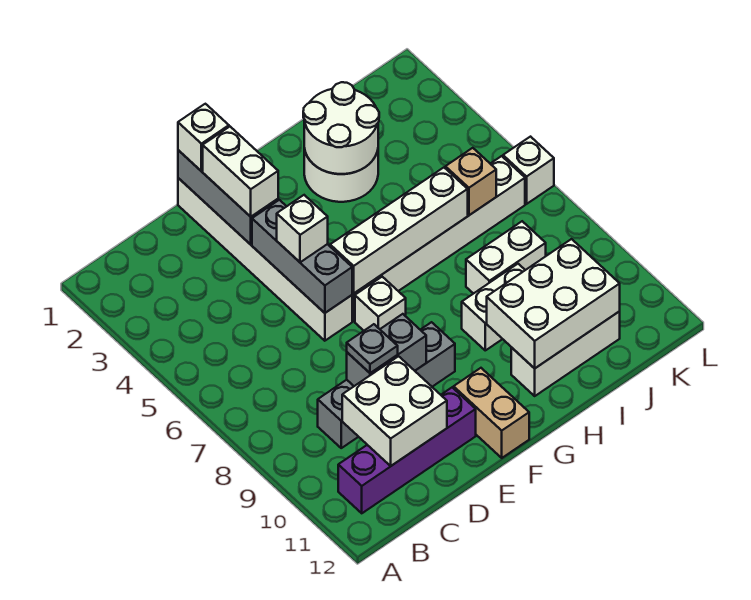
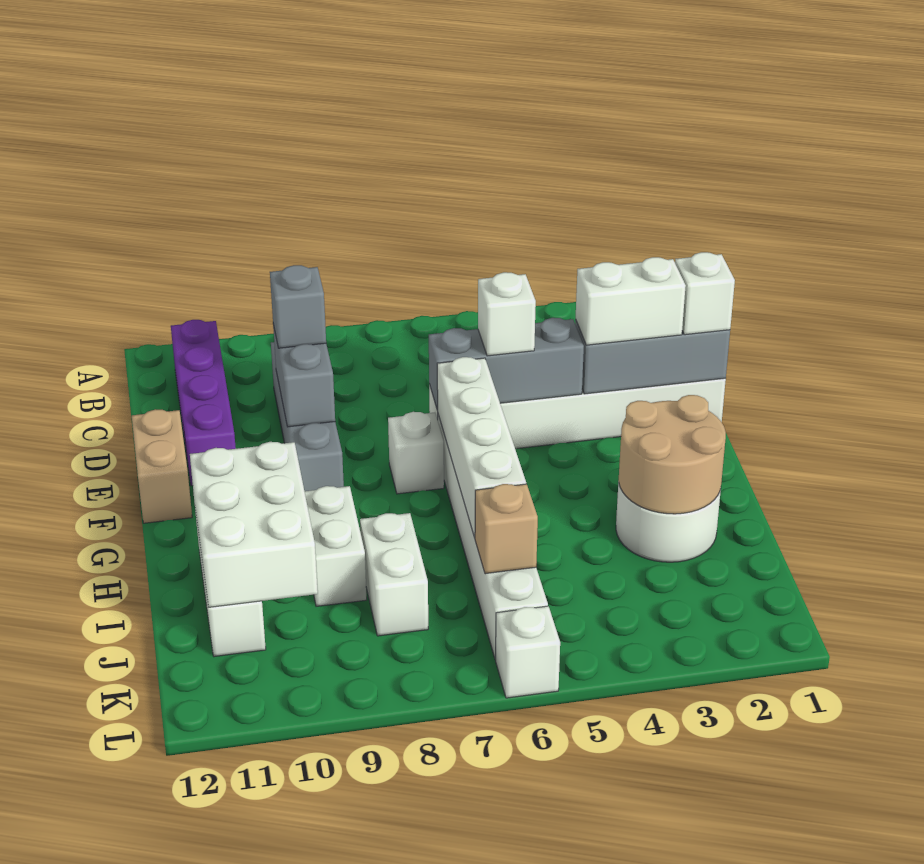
white 2x2 brick [342,356,447,466] -> none
grey 1x1 plate [347,324,398,373] -> grey 1x1 brick [270,265,326,348]
tan 1x2 brick [454,368,529,458] -> tan 1x2 brick turned to [132,409,192,523]
white 2x2 round brick [303,82,379,174] -> tan 2x2 round brick [619,395,726,514]

